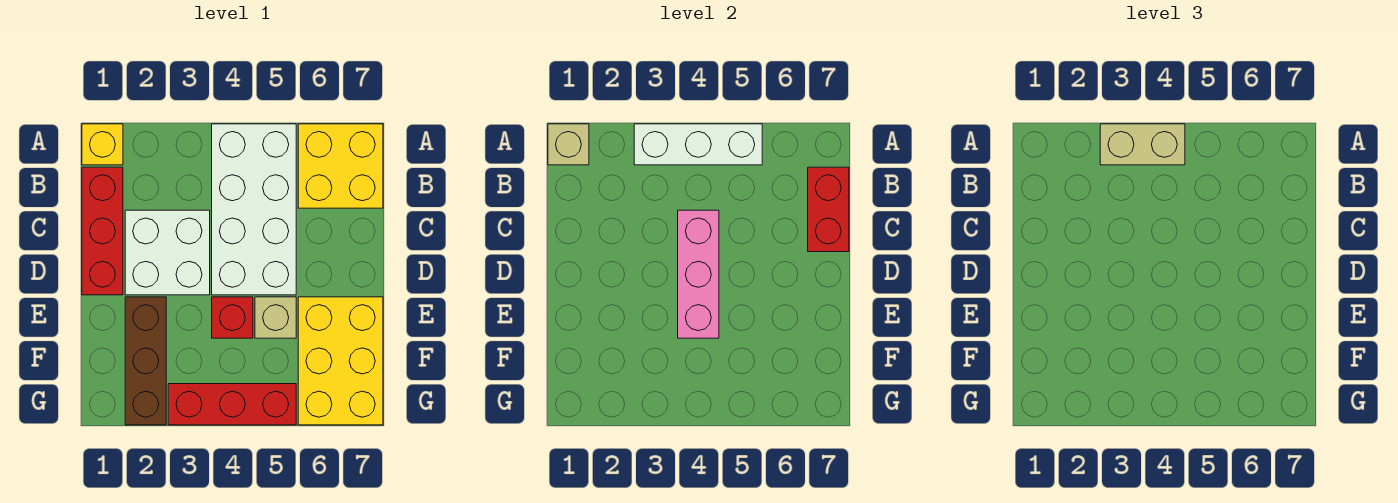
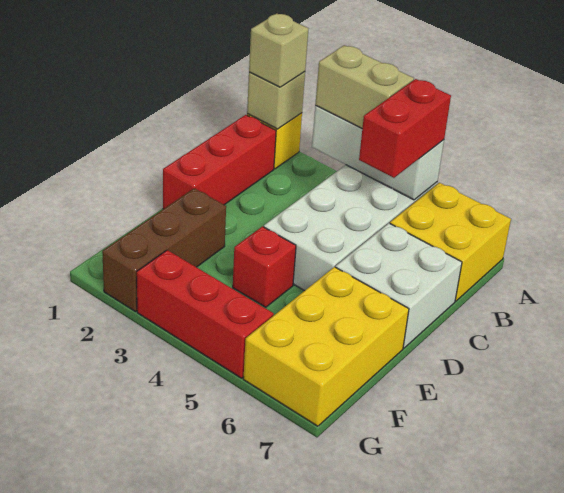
red 1x2 brick [808,167,849,252] -> red 1x2 brick moved to [359,79,451,178]
white 2x2 brick [125,210,210,295] -> white 2x2 brick moved to [336,223,462,348]
pink 1x3 brick [678,210,719,338] -> none
tan 1x1 brick [255,297,296,338] -> tan 1x1 brick moved to [249,13,308,87]

